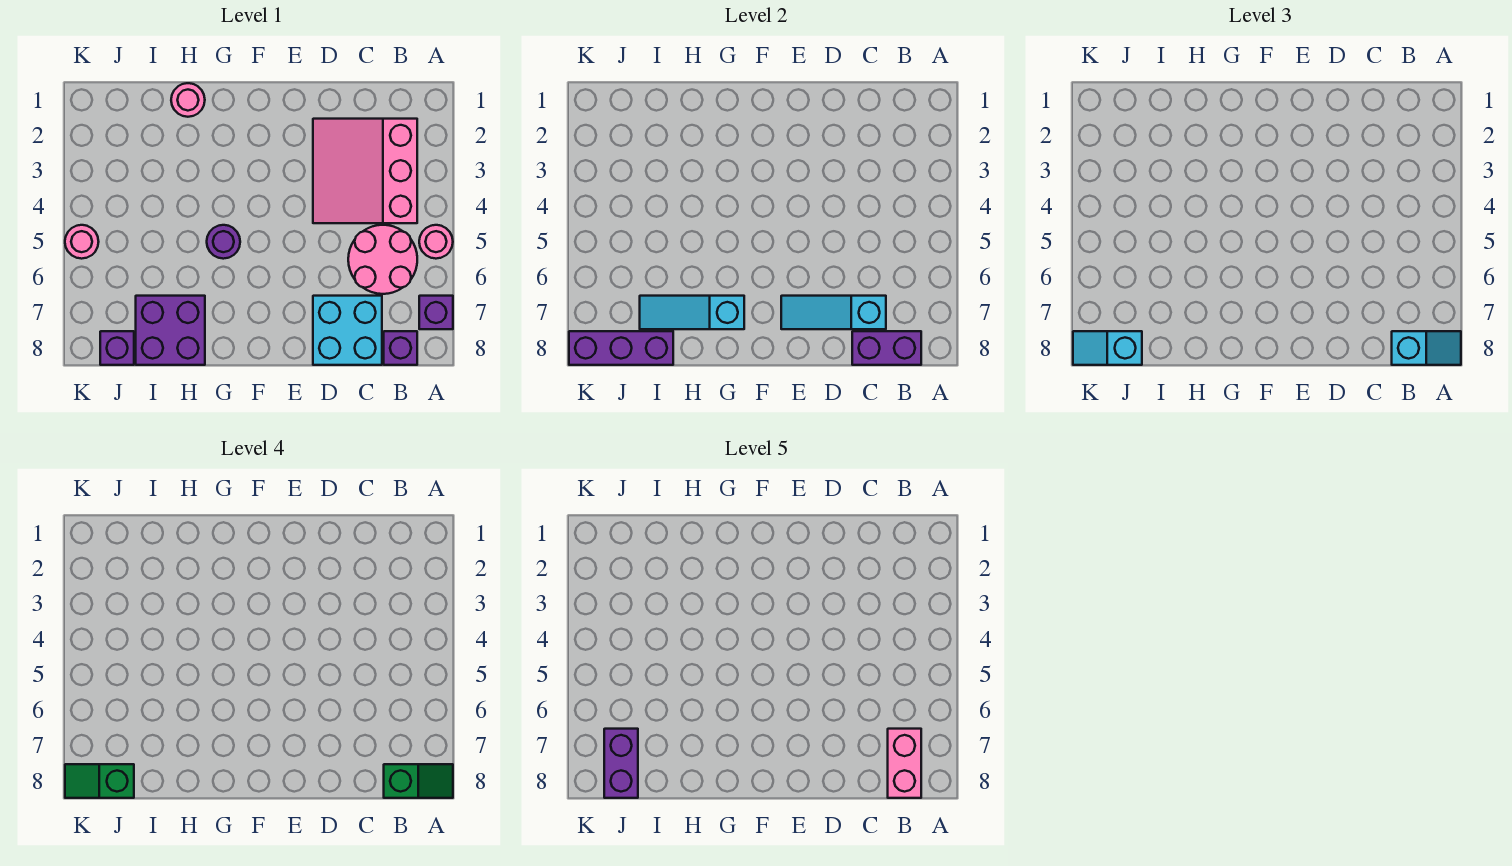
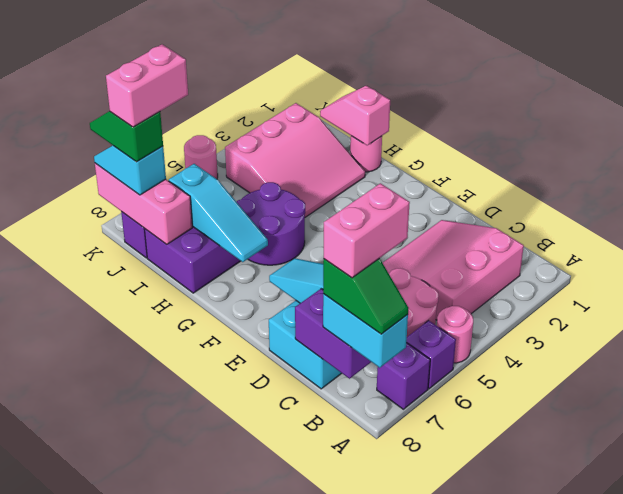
cyan 1x2 slope [1392,331,1461,365] -> cyan 1x2 brick [323,294,408,368]
purple 1x1 brick [384,331,417,365] -> purple 1x1 brick moved to [406,321,456,389]
purple 1x1 round brick [207,225,240,259] -> purple 2x2 round brick [237,182,305,265]
cyan 1x3 slope [640,296,744,329] -> cyan 1x3 slope turned to [169,164,268,262]
none -> pink 1x2 slope [320,86,390,145]
none -> pink 3x3 slope [225,103,365,217]
purple 1x3 brick [569,331,673,365] -> pink 1x3 brick [95,163,192,244]
purple 1x2 brick [604,729,638,798] -> pink 1x2 brick [106,44,188,127]

